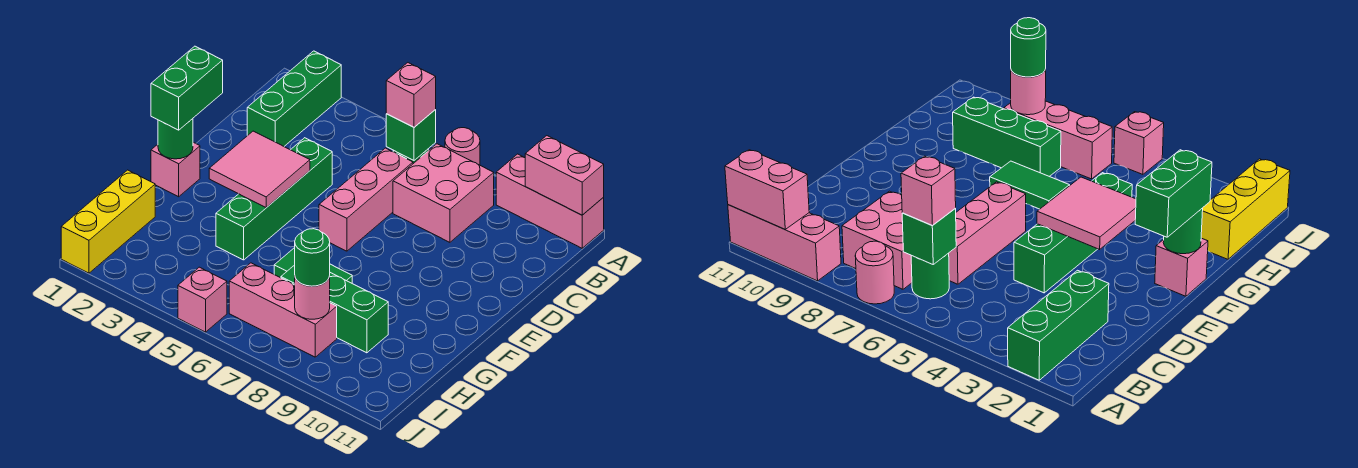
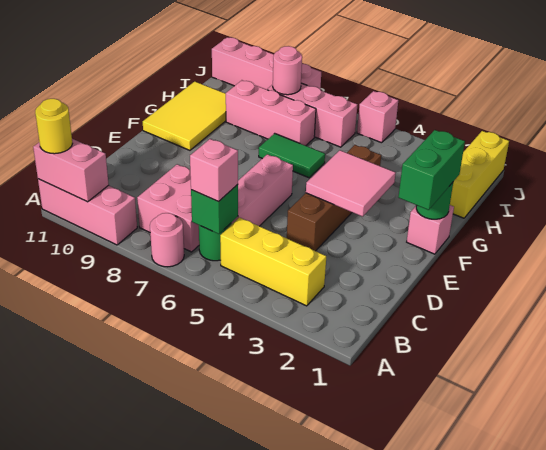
green 1x3 brick [247,51,341,146] -> none
none -> yellow 1x1 round brick [35,99,72,154]
none -> yellow 1x3 brick [220,217,326,306]
green 1x4 brick [216,138,332,260] -> brown 1x4 brick [287,145,381,251]
none -> yellow 2x3 tile [143,81,226,150]
green 1x3 brick [281,265,388,353] -> pink 1x3 brick [226,80,316,146]
green 1x1 round brick [295,229,330,286] -> none
none -> pink 1x4 brick [212,37,321,90]

